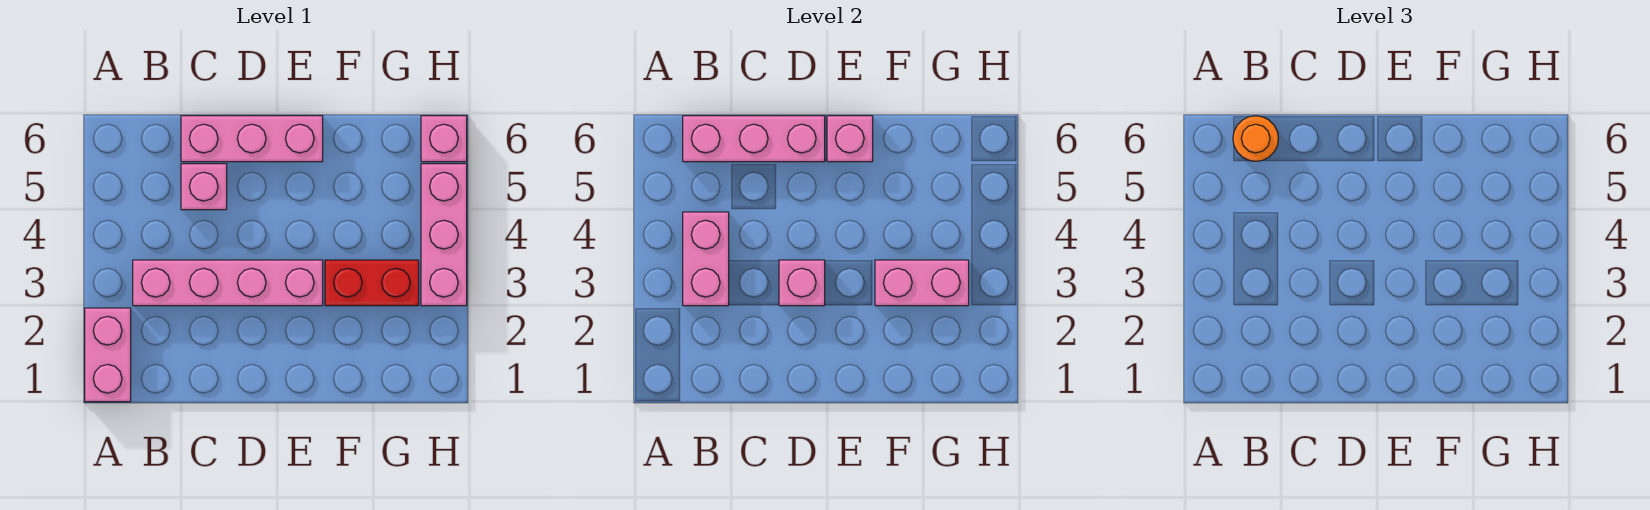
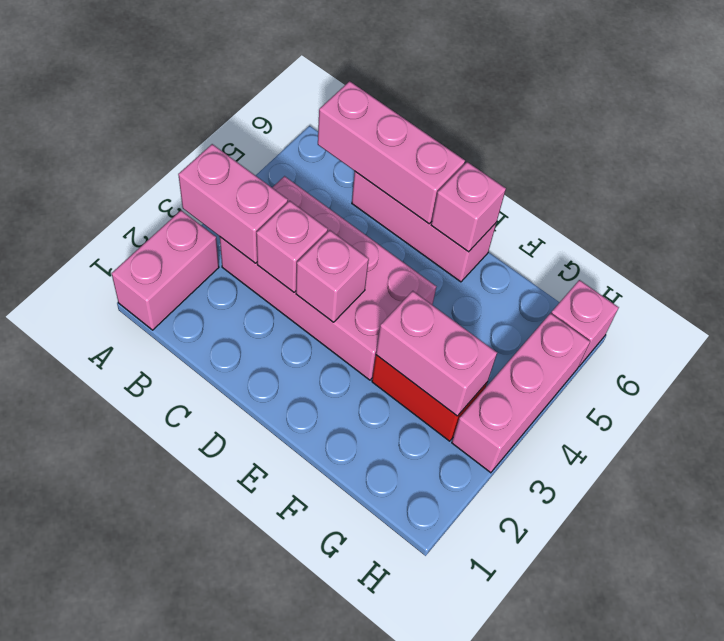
pink 1x4 brick [133,260,323,306] -> pink 2x4 brick [220,176,436,380]
pink 1x2 brick [683,212,729,306] -> pink 1x2 brick turned to [178,144,288,263]
orange 1x1 round brick [1233,116,1279,161] -> none
pink 1x1 brick [181,164,227,210] -> pink 1x1 brick moved to [256,201,328,292]

